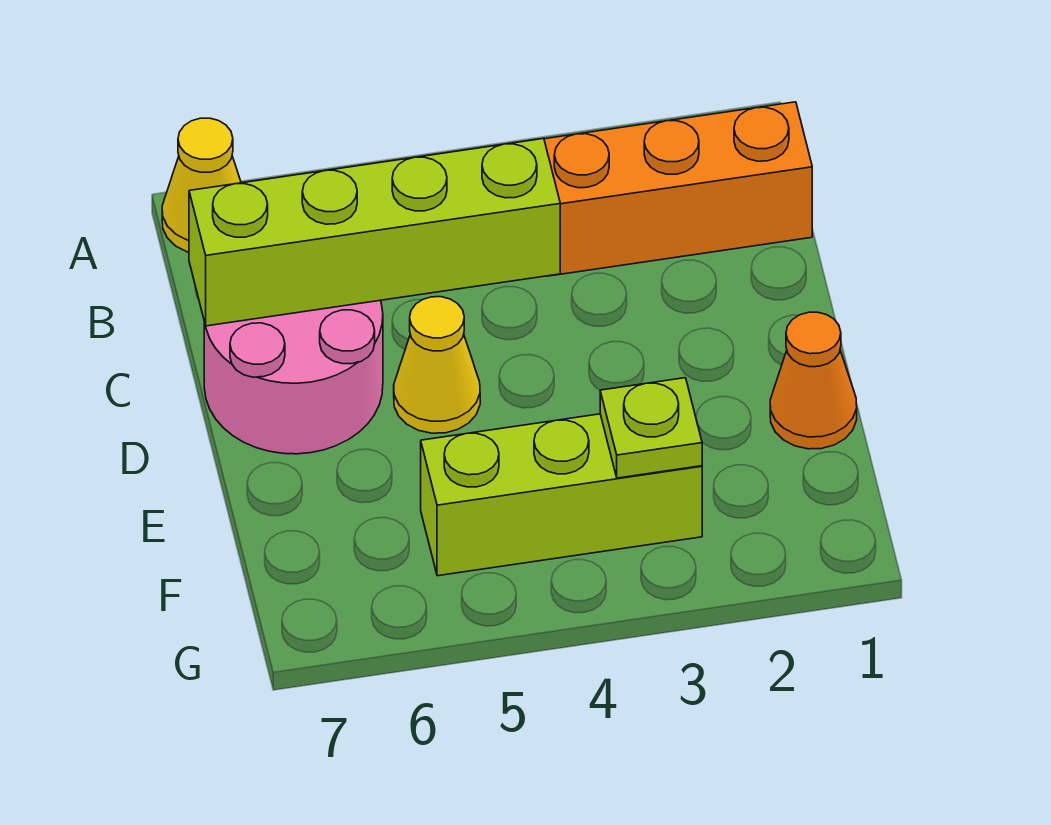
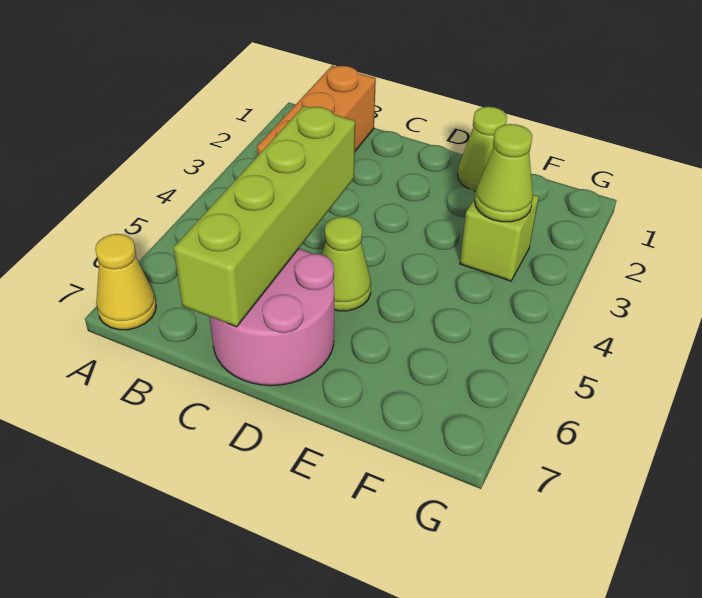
yellow 1x1 cone [394,297,480,433] -> lime 1x1 cone [322,217,371,311]
orange 1x1 cone [770,312,857,449] -> lime 1x1 cone [458,107,507,191]
lime 1x3 brick [421,414,702,576] -> lime 1x1 brick [460,194,539,281]
lime 1x1 plate [600,378,702,478] -> lime 1x1 cone [475,124,533,222]

